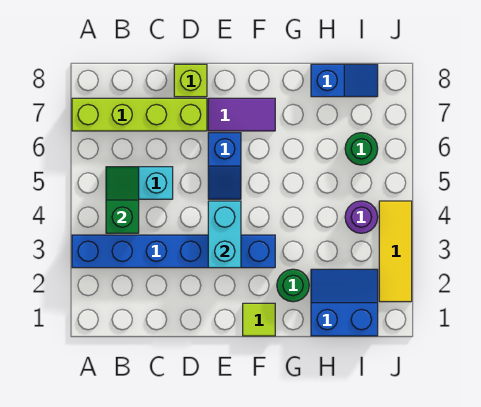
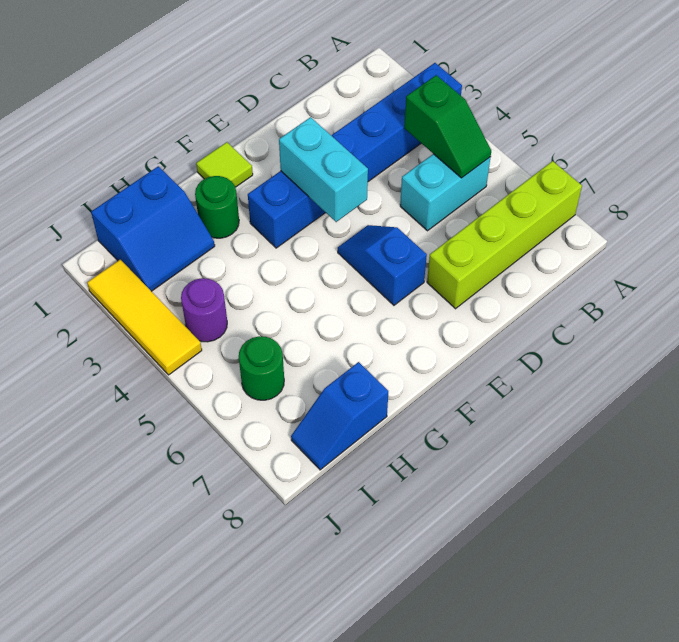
lime 1x1 brick [174,64,207,97] -> none
purple 1x2 tile [208,98,275,131] -> none

